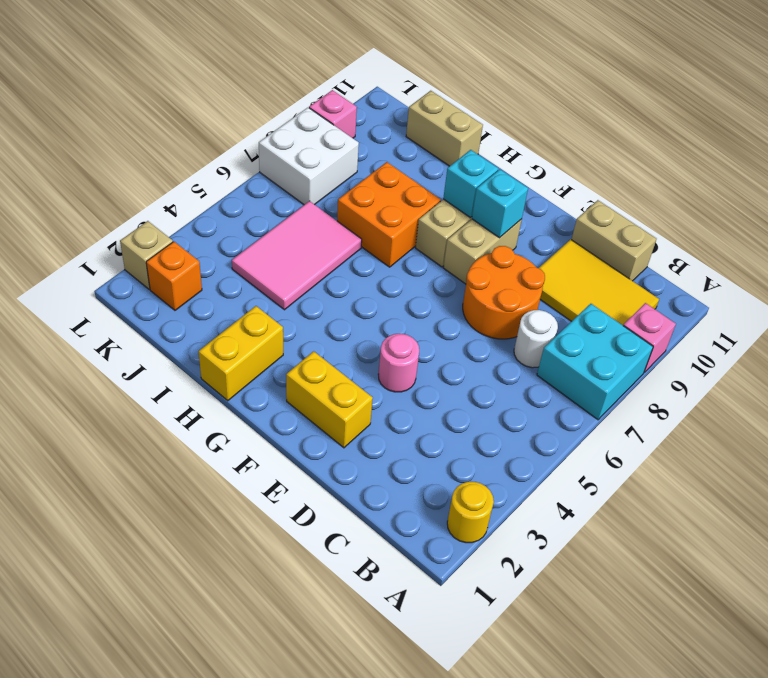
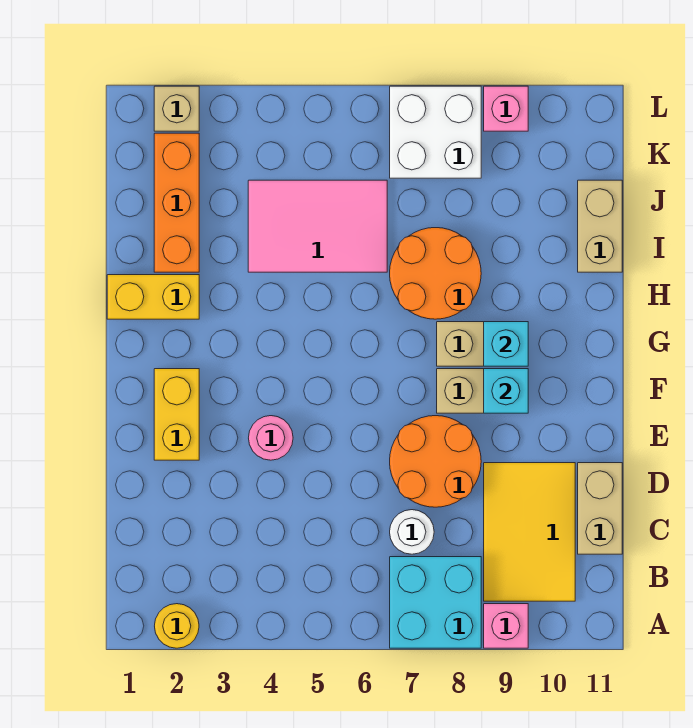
orange 2x2 brick [337,162,441,267] -> orange 2x2 round brick [390,228,481,319]
orange 1x1 brick [146,242,202,310] -> orange 1x3 brick [154,133,199,272]

